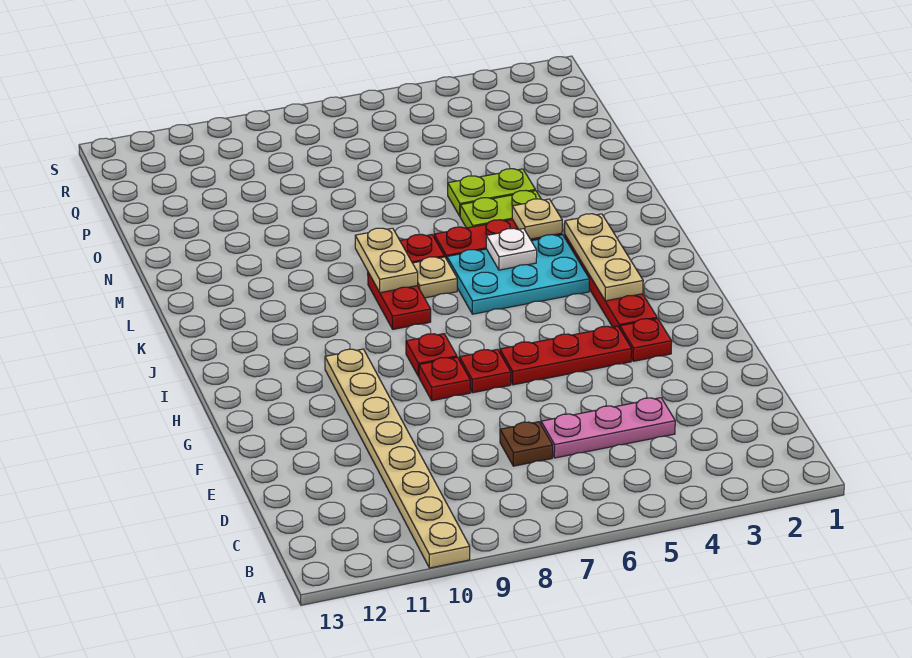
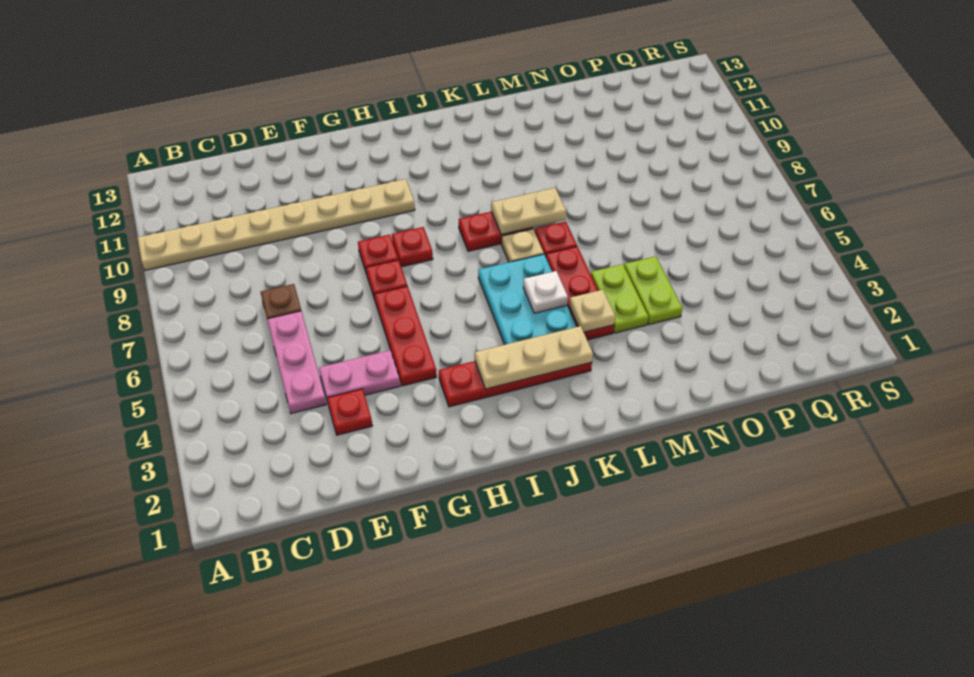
none -> pink 1x2 plate [319,350,400,402]
red 1x1 plate [620,319,672,361] -> red 1x1 plate moved to [327,389,372,435]

